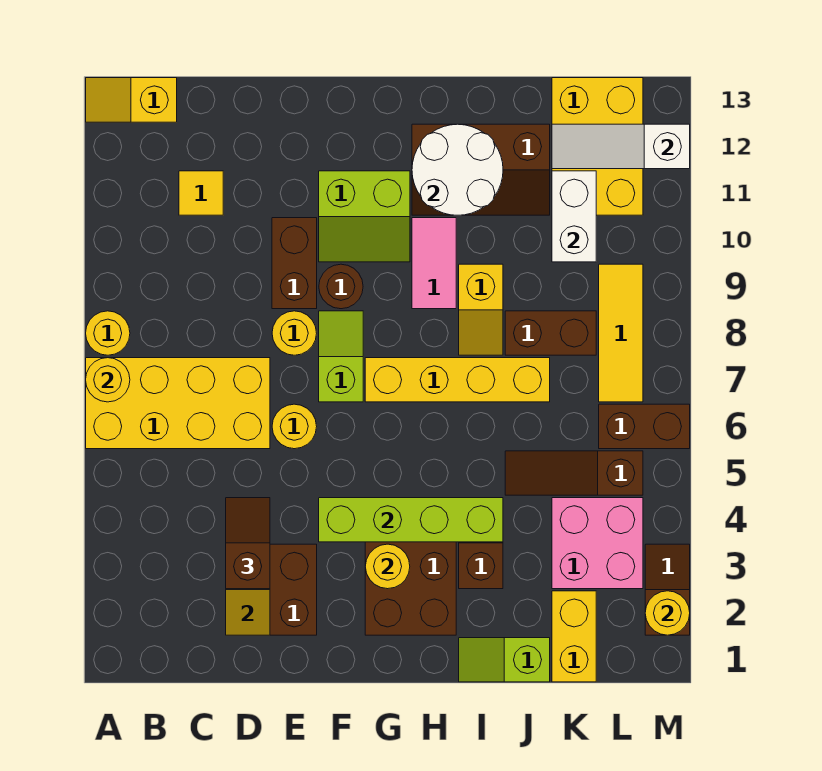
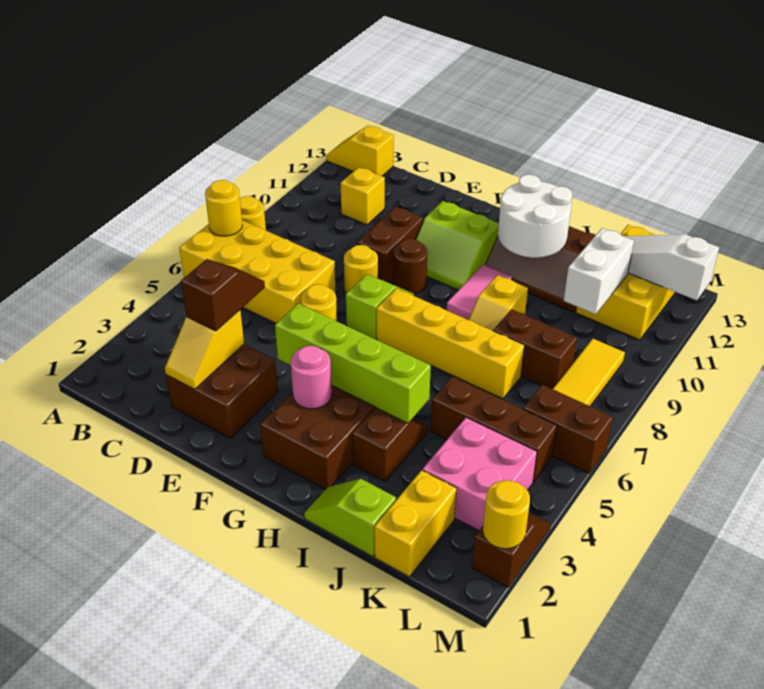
yellow 1x1 tile [179,171,223,215] -> yellow 1x1 brick [341,167,385,225]
yellow 1x1 round brick [365,544,410,589] -> pink 1x1 round brick [291,346,332,409]
brown 1x3 slope [505,451,643,495] -> brown 1x3 brick [431,376,557,482]

